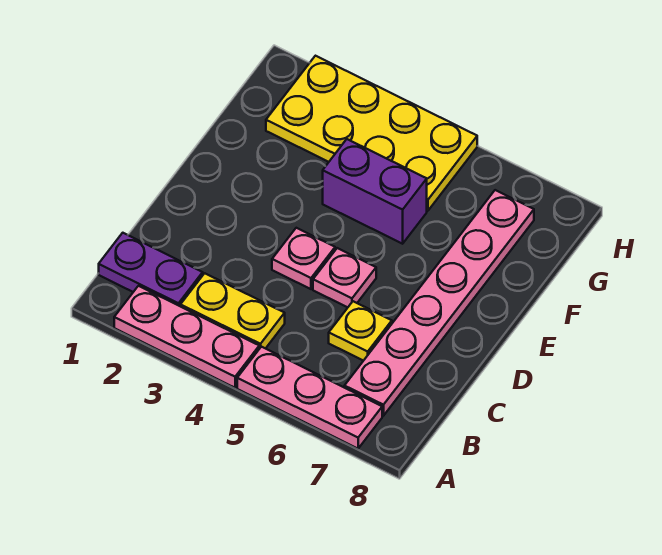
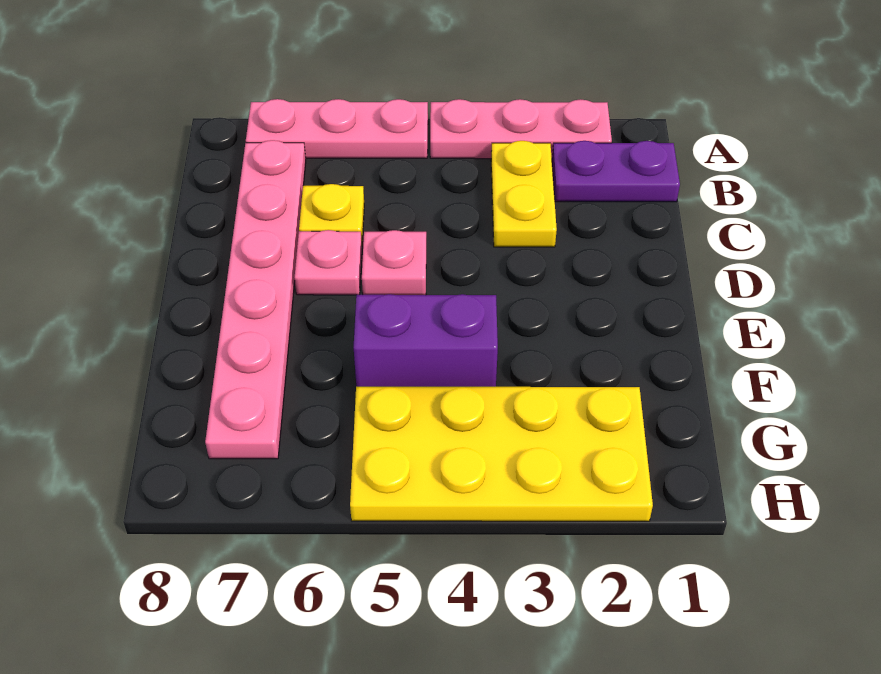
yellow 1x2 plate [181,273,285,349] -> yellow 1x2 plate turned to [491,141,557,247]
pink 1x1 plate [272,228,335,289] -> pink 1x1 plate moved to [295,230,362,295]

